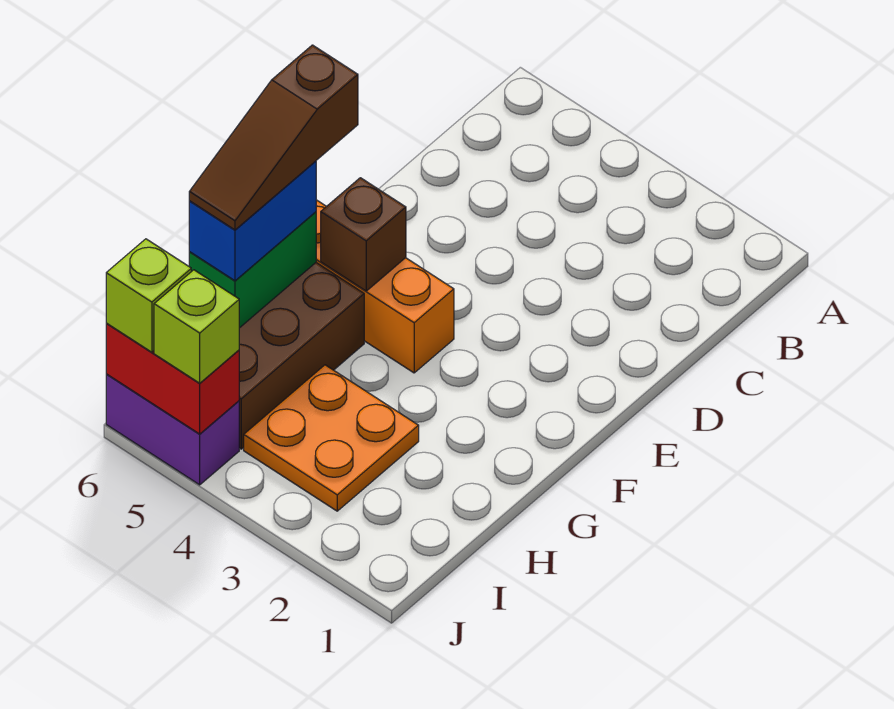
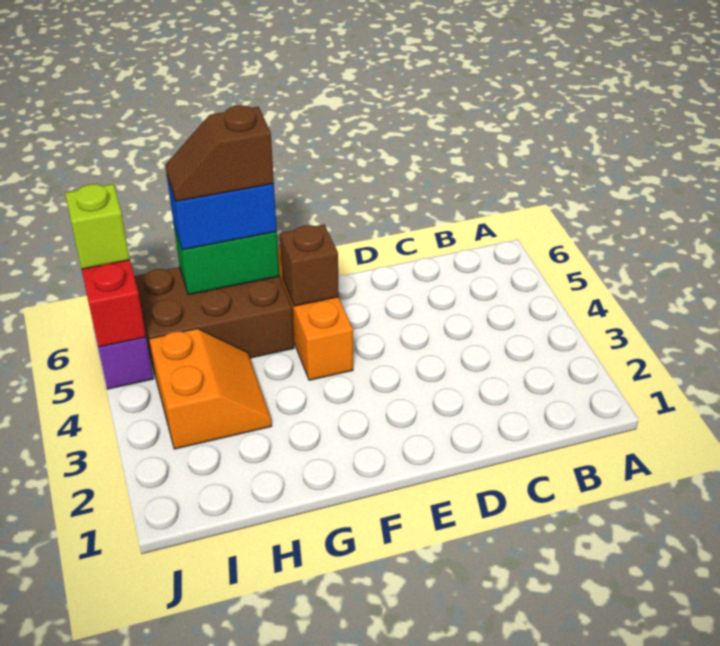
brown 1x3 slope [189,45,358,230] -> brown 1x2 slope [165,105,274,201]
orange 2x2 plate [244,365,419,511] -> orange 2x2 slope [149,329,272,449]
lime 1x1 brick [154,270,239,383] -> none

